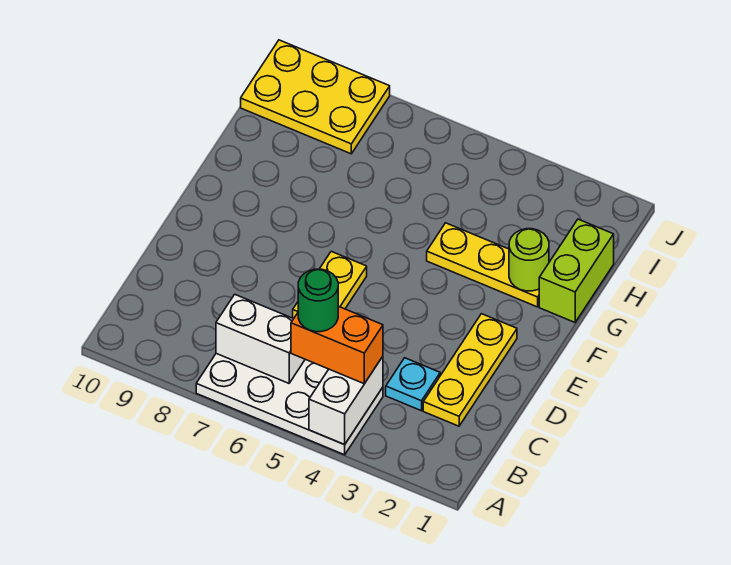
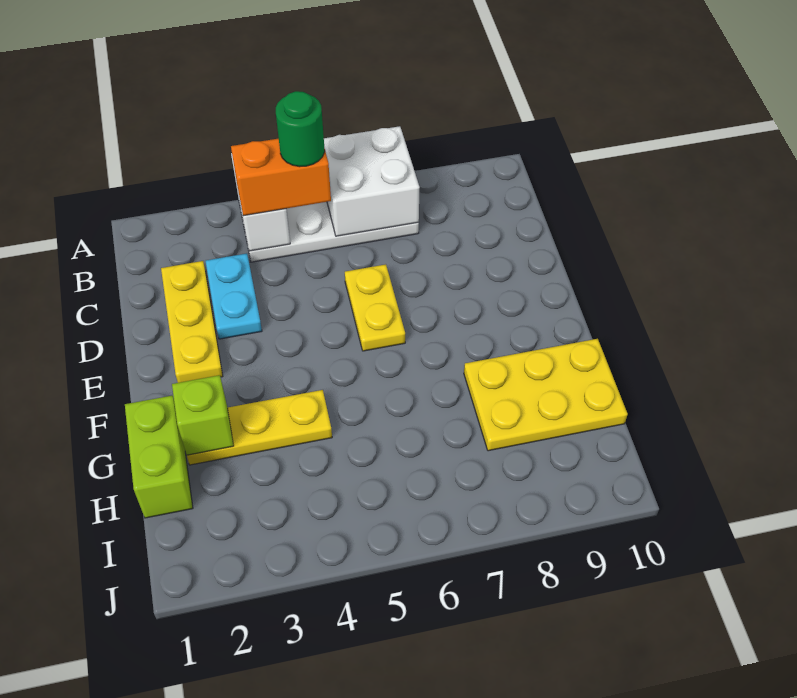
white 1x2 brick [216,294,305,383] -> white 2x2 brick [324,126,420,236]
cyan 1x1 plate [386,358,440,411] -> cyan 1x2 plate [206,253,262,339]
lime 1x1 round brick [509,229,549,291] -> lime 1x1 brick [172,375,234,455]
yellow 2x3 plate [241,40,390,154] -> yellow 2x3 plate moved to [464,339,628,451]

